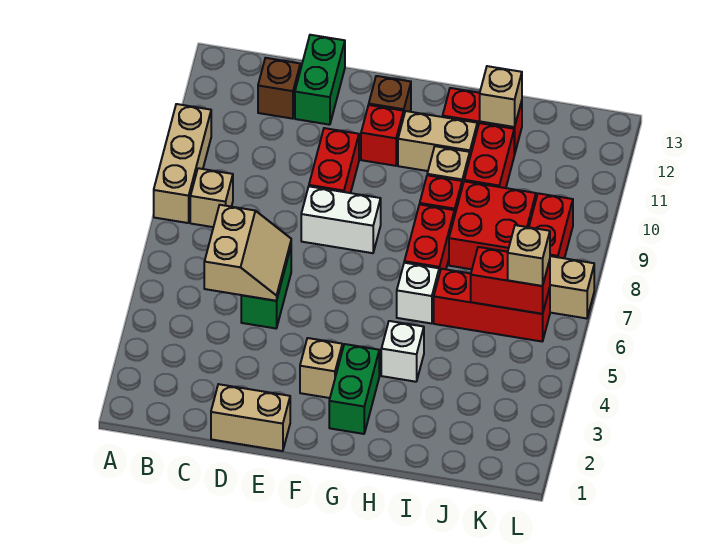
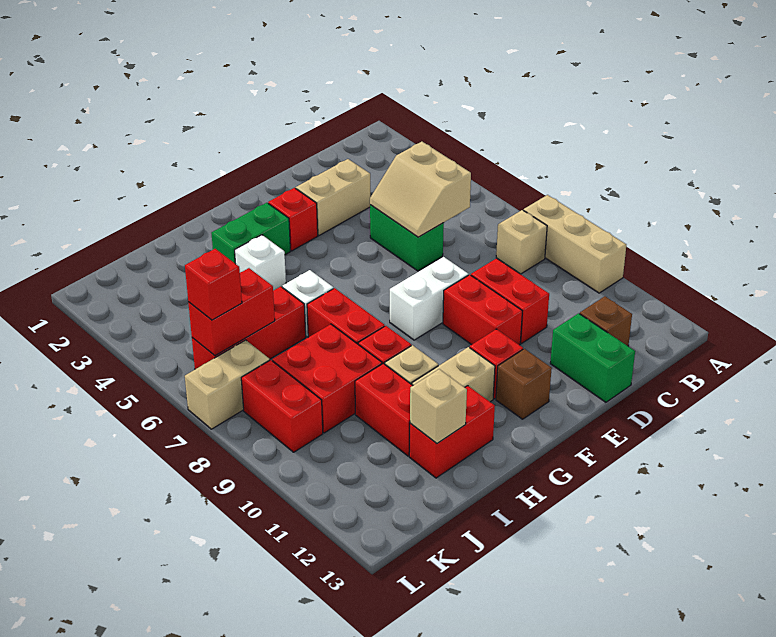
tan 1x2 brick [211,384,290,451] -> tan 1x2 brick moved to [296,159,370,235]
none -> red 1x2 brick [471,258,549,343]
tan 1x1 brick [300,338,342,398] -> red 1x1 brick [268,188,318,251]
green 1x2 brick [329,344,379,434] -> green 1x2 brick turned to [212,203,291,264]
tan 1x1 brick [508,225,550,286] -> red 1x1 brick [185,249,242,320]

